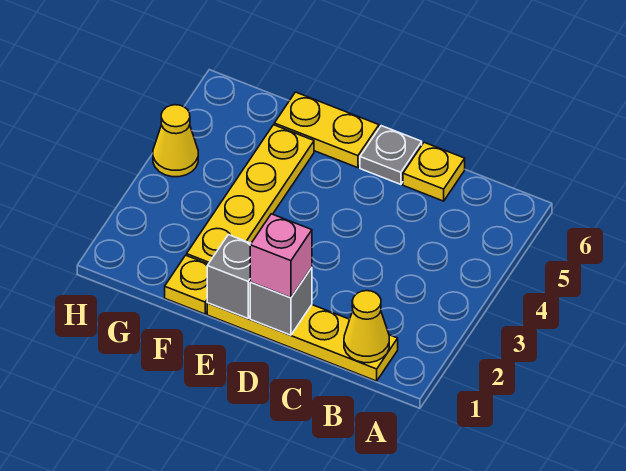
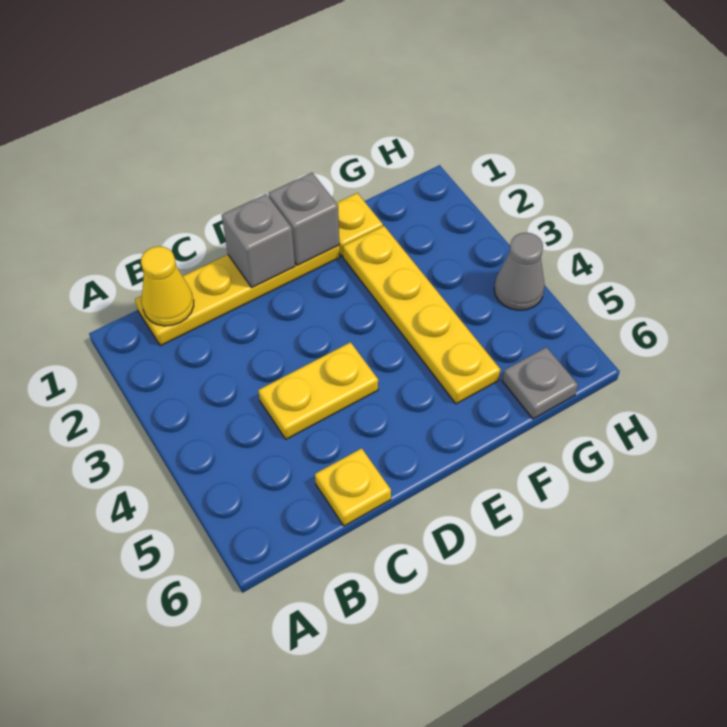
pink 1x1 brick [250,214,312,298] -> none
grey 1x1 plate [360,126,422,184] -> grey 1x1 plate moved to [502,347,578,419]
yellow 1x2 plate [274,92,379,168] -> yellow 1x2 plate moved to [258,342,378,439]
yellow 1x1 cone [153,105,198,177] -> grey 1x1 cone [494,233,545,310]

